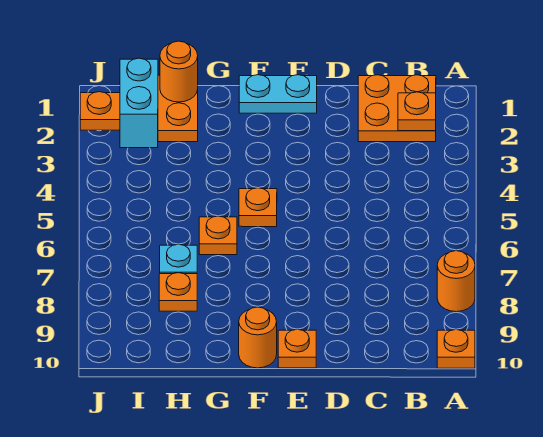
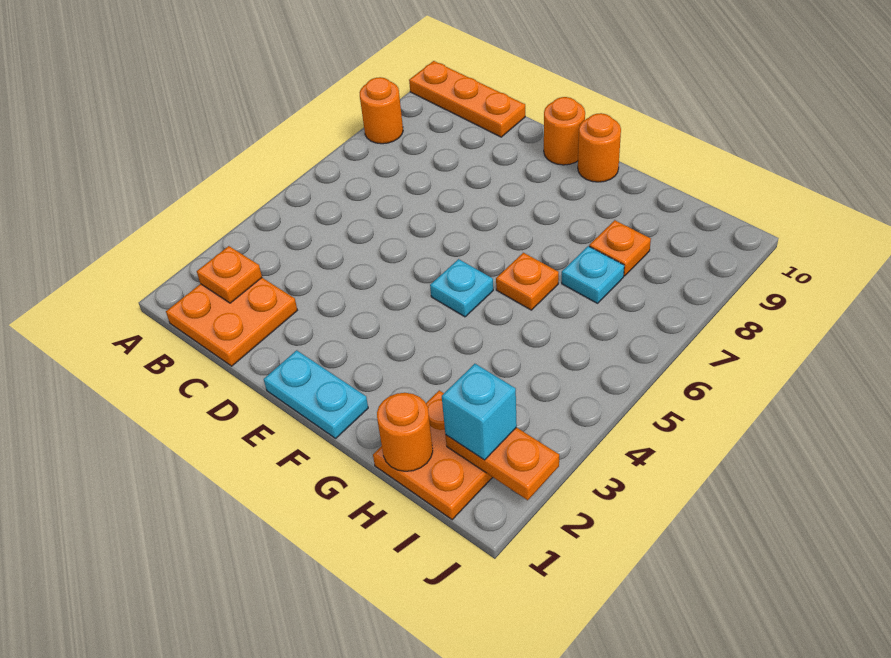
orange 1x1 plate [437,330,475,368] -> orange 1x3 plate [409,61,525,137]
orange 1x1 plate [278,329,316,368] -> orange 1x1 round brick [544,97,585,165]
orange 1x1 plate [239,188,277,227] -> cyan 1x1 plate [430,259,493,317]
cyan 1x2 brick [120,58,158,148] -> cyan 1x1 brick [442,364,517,460]

